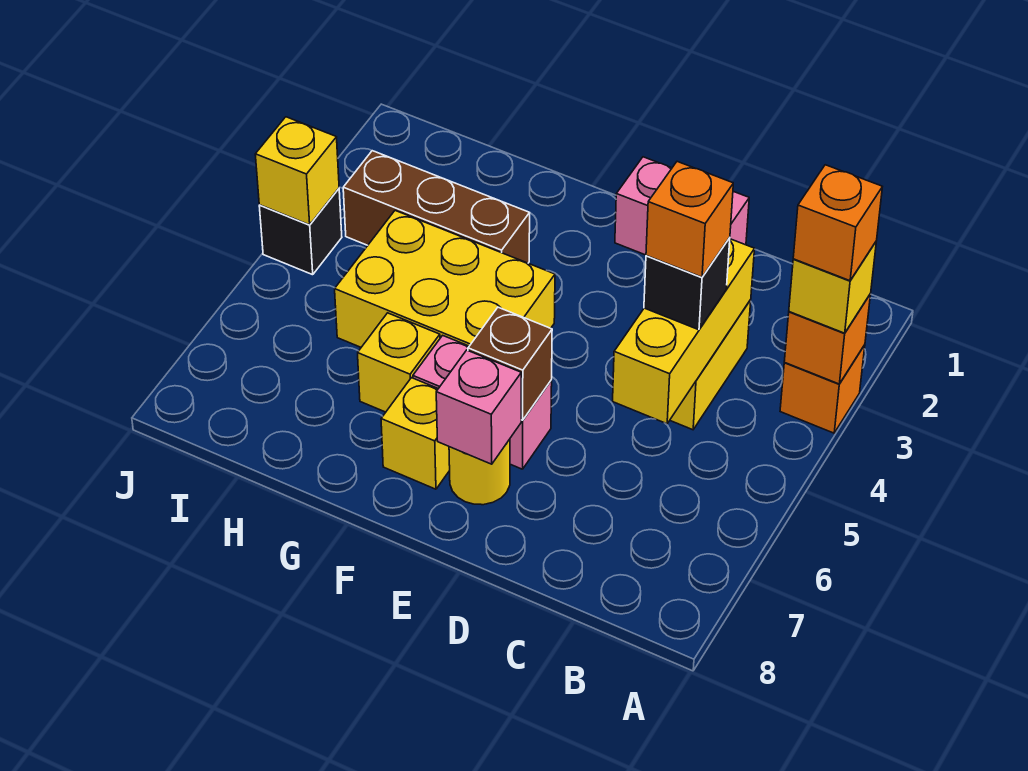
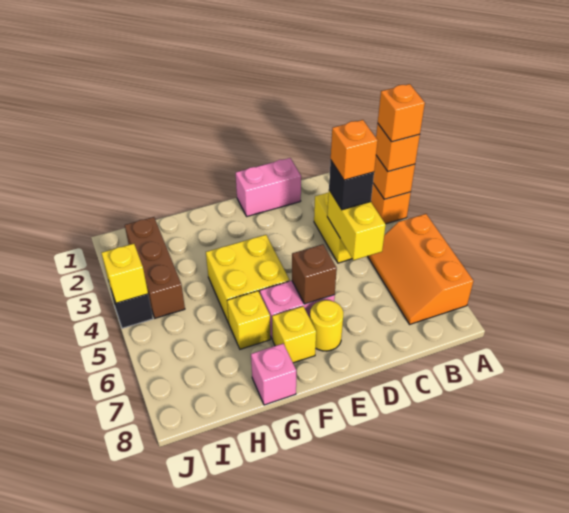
yellow 1x1 brick [789,242,876,333] -> orange 1x1 brick [376,123,420,171]
none -> orange 2x3 slope [368,214,474,324]
yellow 1x3 brick [613,239,755,424] -> yellow 1x2 brick [327,190,386,260]
pink 1x1 brick [436,350,521,464] -> pink 1x1 brick moved to [251,344,296,405]
yellow 2x3 brick [335,211,555,347] -> yellow 2x2 brick [206,235,290,323]
brown 1x3 brick [343,151,530,263] -> brown 1x3 brick turned to [125,217,185,318]

